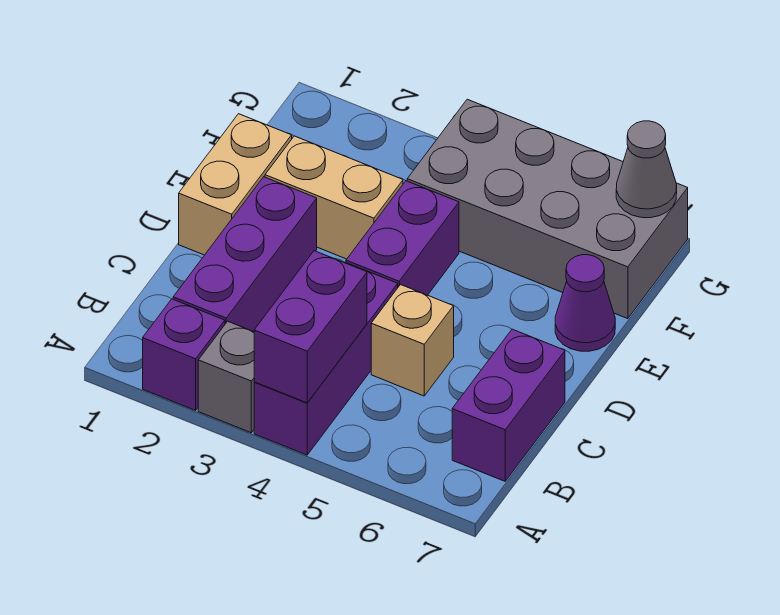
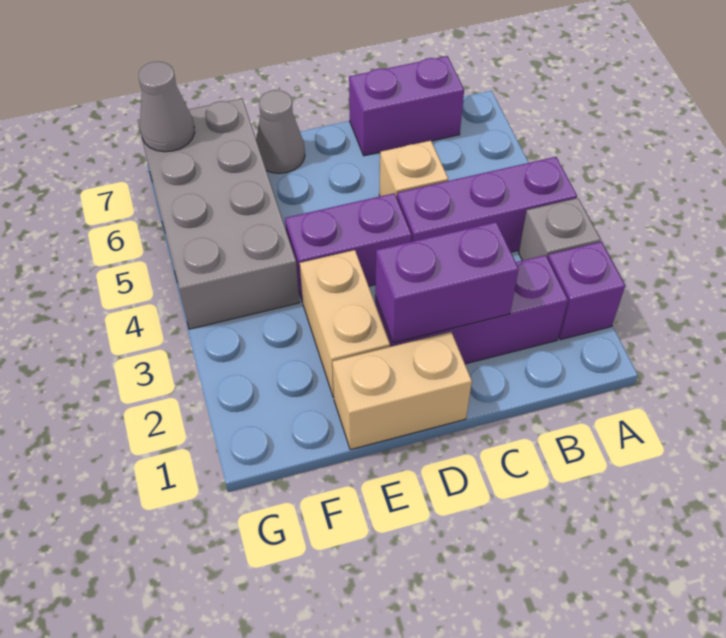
purple 1x2 brick [254,251,367,403] -> purple 1x2 brick moved to [375,222,519,343]
purple 1x1 cone [555,255,615,351] -> grey 1x1 cone [256,90,305,174]

